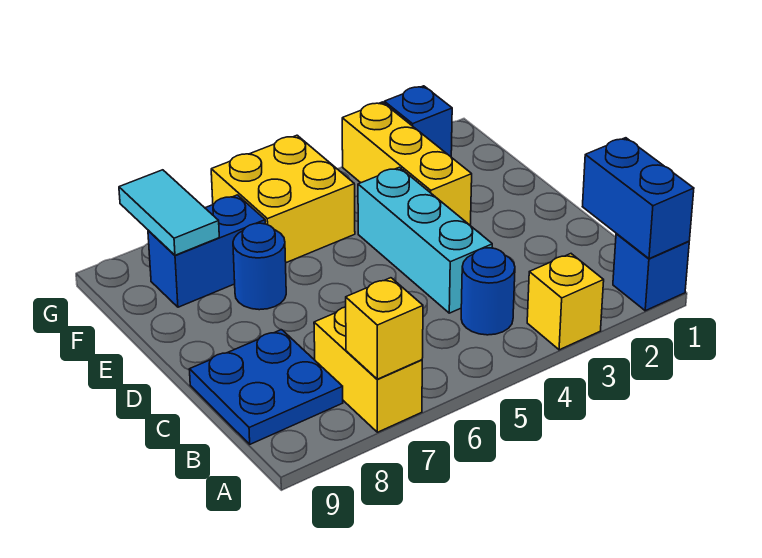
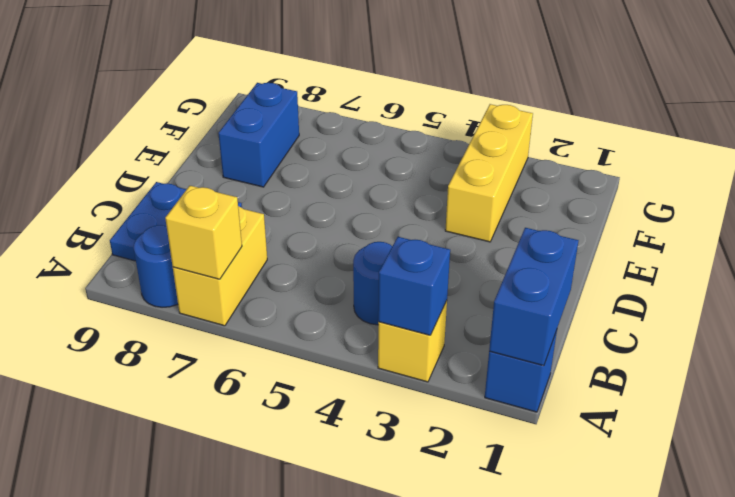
cyan 1x3 brick [358,167,492,313] -> none
blue 1x1 round brick [233,223,286,310] -> blue 1x1 round brick moved to [134,225,178,307]
yellow 2x2 brick [211,135,355,263] -> none
blue 1x2 brick [148,195,265,307] -> blue 1x2 brick turned to [218,83,299,187]
cyan 1x2 tile [119,170,219,255] -> none
blue 1x1 brick [384,86,452,157] -> blue 1x1 brick moved to [378,237,450,335]

